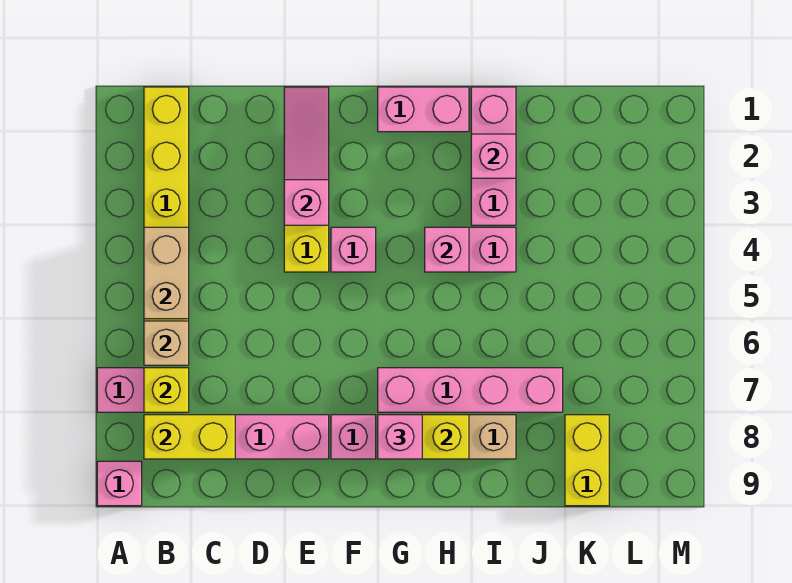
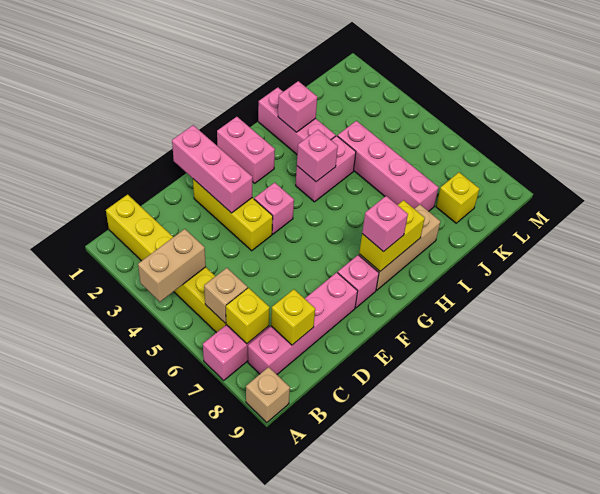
pink 1x1 brick [97,461,142,506] -> tan 1x1 brick [246,367,290,423]
tan 1x2 brick [144,227,189,319] -> tan 1x2 brick turned to [138,229,206,302]
yellow 1x2 brick [144,415,235,459] -> yellow 1x1 brick [271,289,315,345]
pink 1x3 slope [284,87,329,225] -> pink 1x3 brick [172,125,252,213]
pink 1x2 brick [378,87,469,132] -> pink 1x2 brick turned to [217,117,275,183]
pink 1x4 brick [378,368,563,412] -> pink 1x4 brick turned to [338,121,438,211]
yellow 1x2 brick [565,415,609,506] -> yellow 1x1 brick [436,172,480,223]

